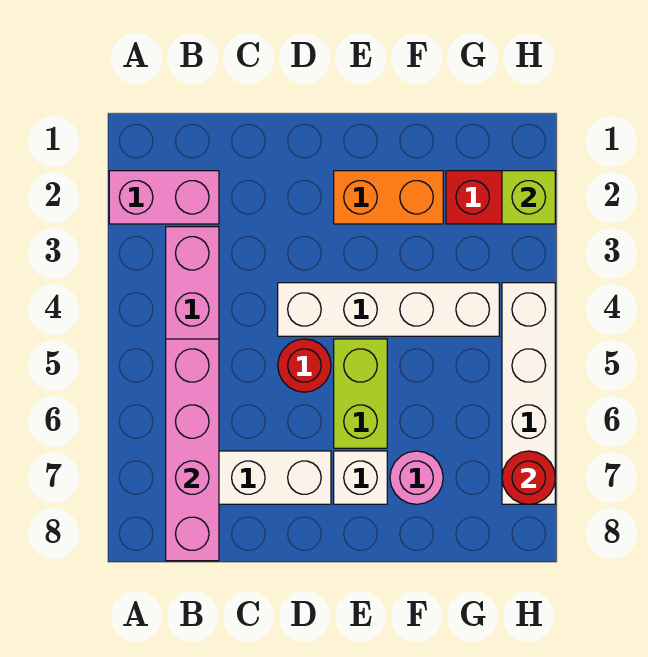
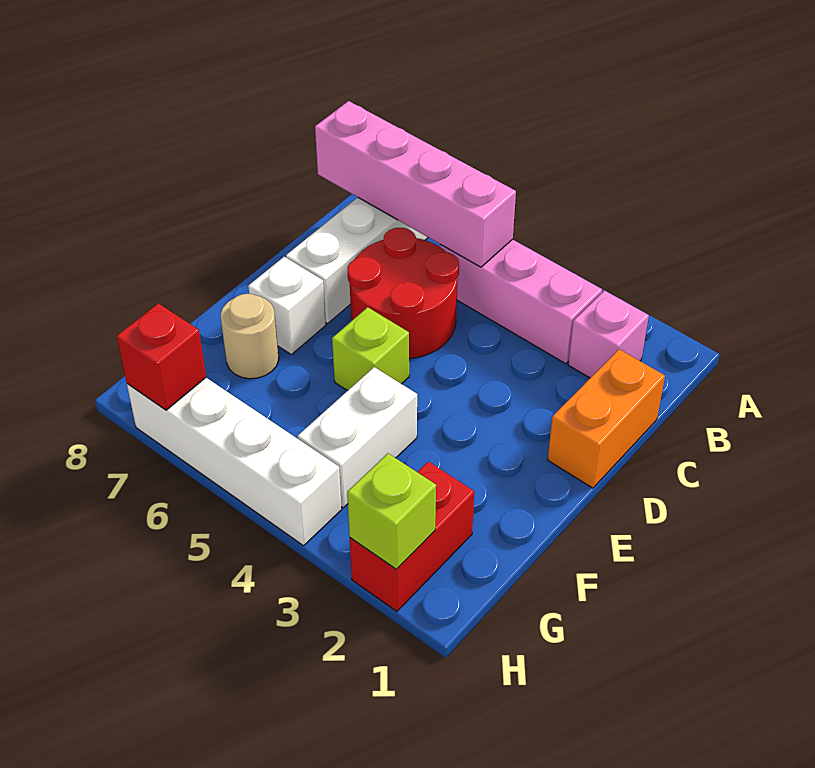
pink 1x2 brick [109,171,219,224] -> pink 1x1 brick [568,290,649,378]
white 1x4 brick [278,283,499,336] -> white 1x2 brick [298,367,417,508]
red 1x1 round brick [278,339,331,392] -> red 2x2 round brick [348,228,459,359]
orange 1x2 brick [334,171,443,224] -> orange 1x2 brick moved to [548,349,665,488]
lime 1x2 brick [334,339,387,448] -> lime 1x1 brick [332,307,409,391]
pink 1x1 round brick [390,451,443,504] -> tan 1x1 round brick [221,294,279,379]
red 1x1 round brick [502,451,555,504] -> red 1x1 brick [117,303,206,410]

